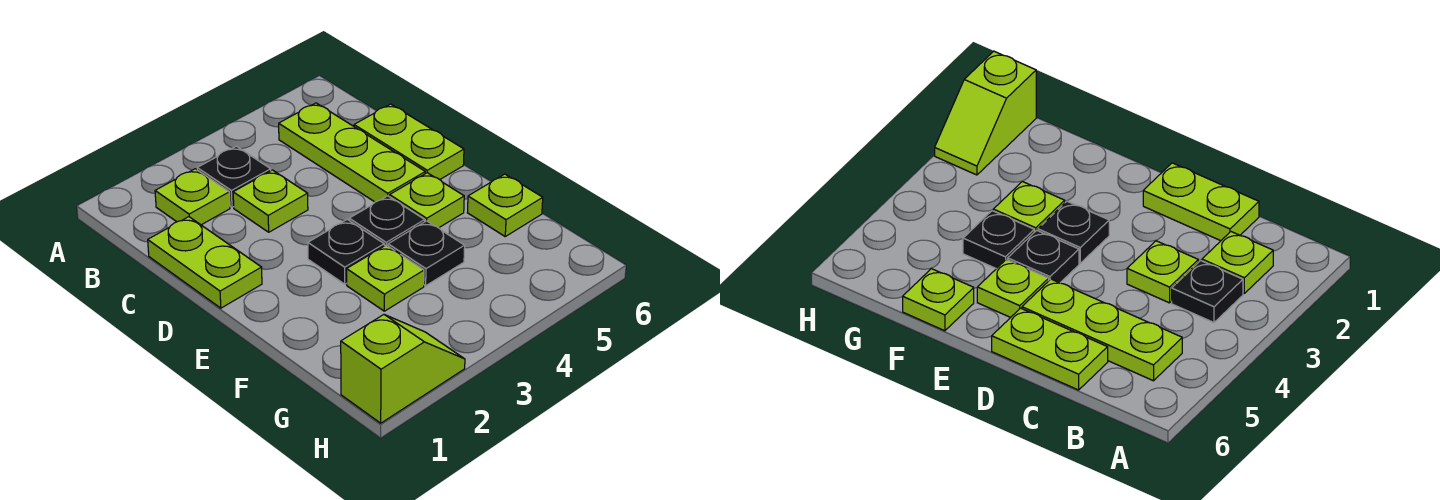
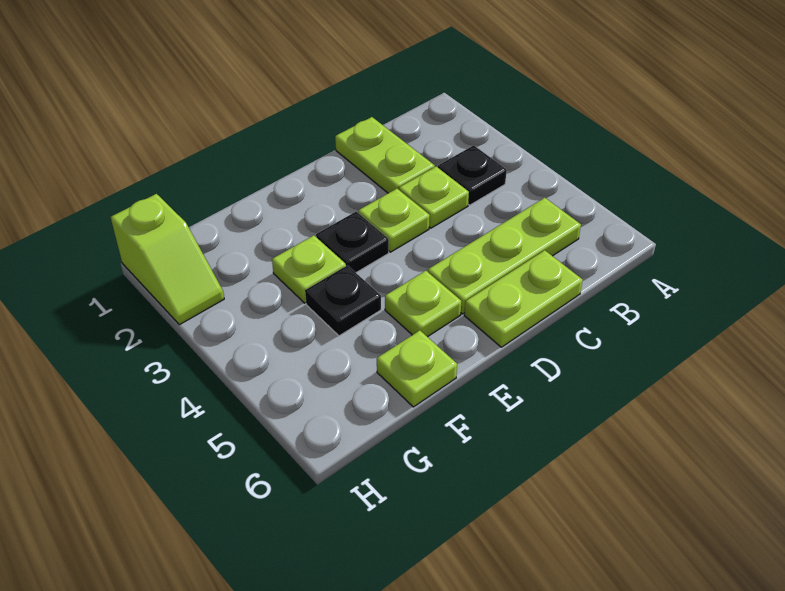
lime 1x1 plate [155,169,230,225] -> lime 1x1 plate moved to [358,189,430,252]
lime 1x2 plate [148,217,262,308] -> lime 1x2 plate turned to [335,117,435,193]
black 1x1 plate [349,196,425,246] -> none

